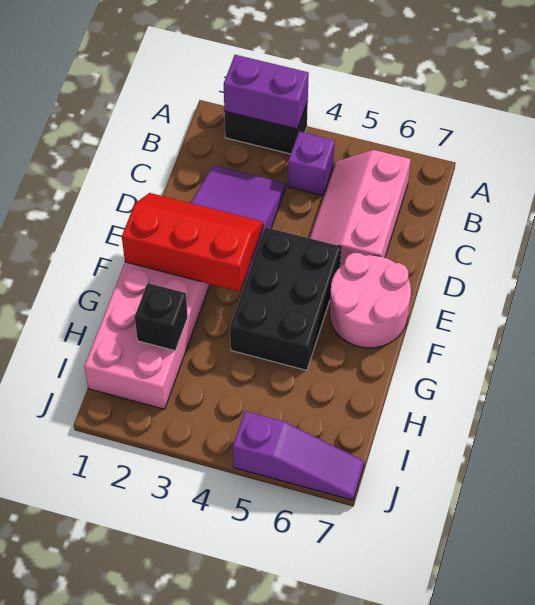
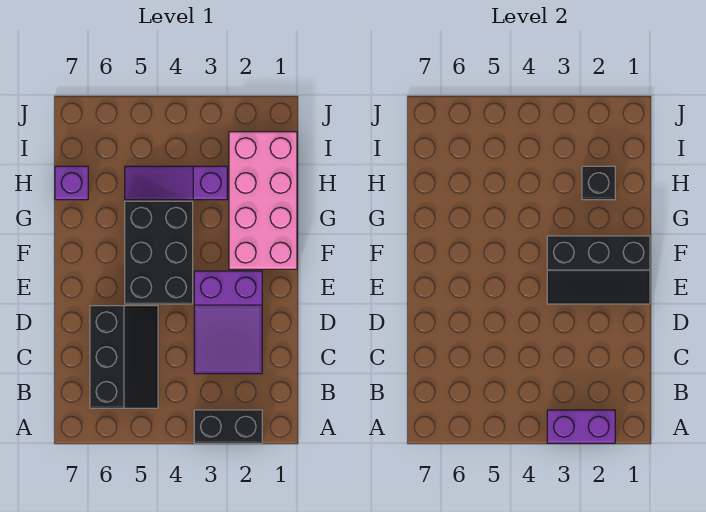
purple 1x1 brick [288,132,335,196] -> purple 1x1 brick moved to [55,166,88,200]
pink 2x3 slope [310,150,411,267] -> black 2x3 slope [90,306,158,408]
red 2x3 slope [122,193,263,292] -> black 2x3 slope [547,236,650,304]
pink 2x2 round brick [329,253,411,348] -> none
purple 1x3 slope [233,411,364,500] -> purple 1x3 slope moved to [125,166,227,200]

